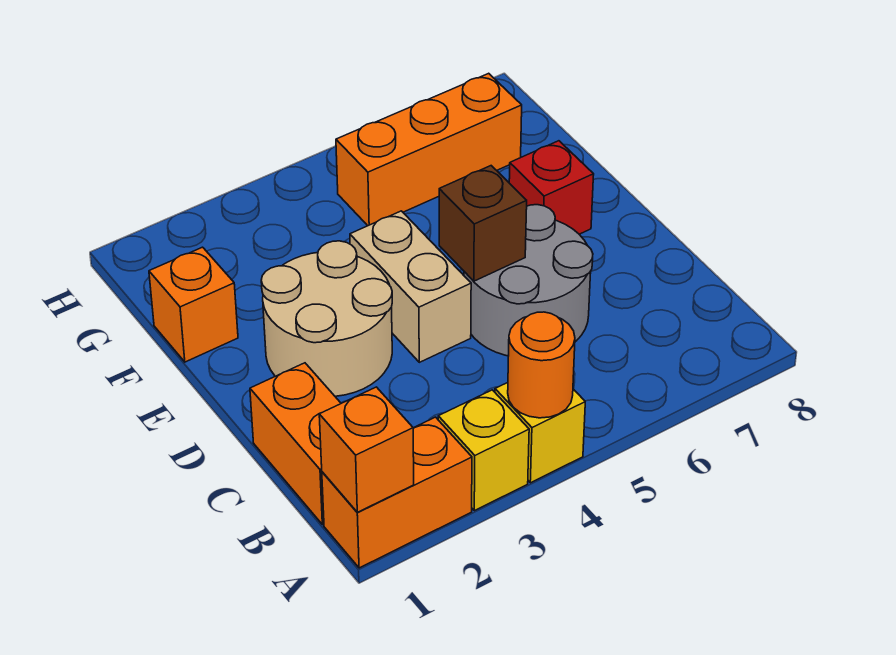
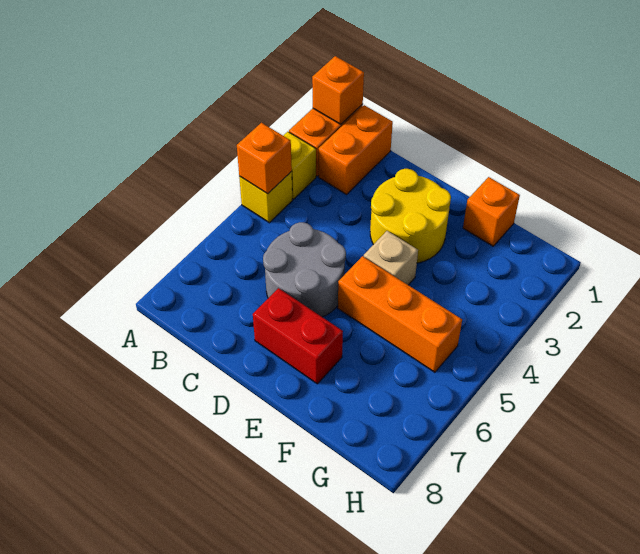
orange 1x1 round brick [508,312,575,418] -> orange 1x1 brick [237,123,292,194]
orange 1x2 brick [250,363,341,525] -> orange 1x2 brick turned to [319,105,393,194]
tan 2x2 round brick [261,241,392,396] -> yellow 2x2 round brick [370,169,451,263]
tan 1x2 brick [350,211,471,362] -> tan 1x1 brick [364,231,418,285]
brown 1x1 brick [439,166,527,281] -> none
red 1x1 brick [509,141,594,234] -> red 1x2 brick [253,288,343,384]
orange 1x3 brick [336,73,522,226] -> orange 1x3 brick turned to [338,256,462,372]

